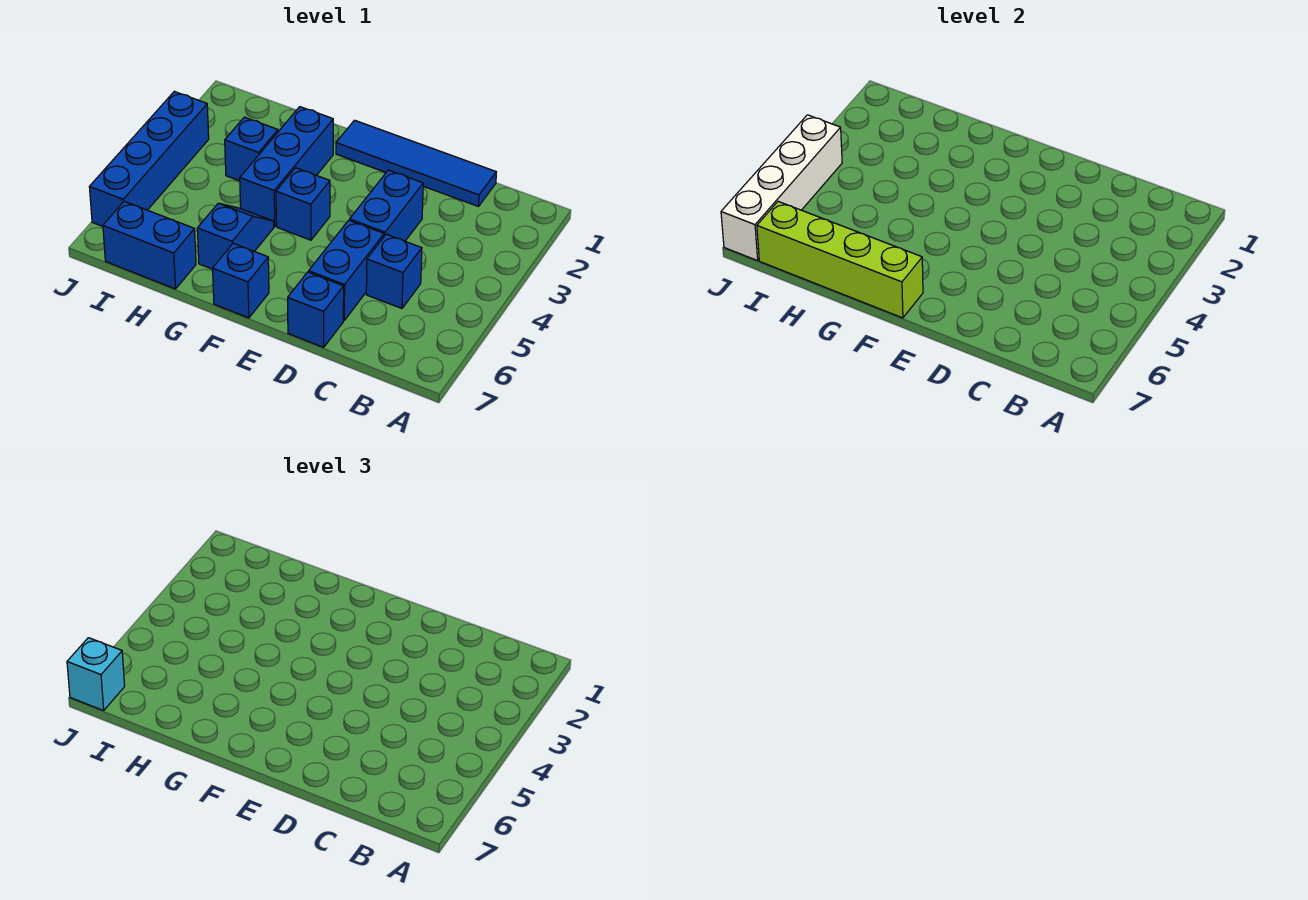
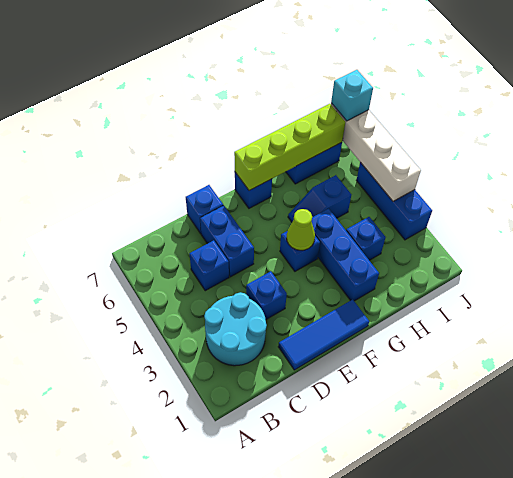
none -> cyan 2x2 round brick [204,292,267,366]
blue 1x4 tile [336,120,496,206] -> blue 1x3 tile [278,299,369,370]
blue 1x2 brick [350,170,423,241] -> blue 1x1 brick [246,271,287,319]
none -> lime 1x1 cone [287,209,315,250]
blue 1x2 slope [197,203,274,269] -> blue 1x2 slope turned to [288,175,351,222]
blue 1x4 brick [89,91,209,226] -> blue 1x3 brick [356,163,432,240]

